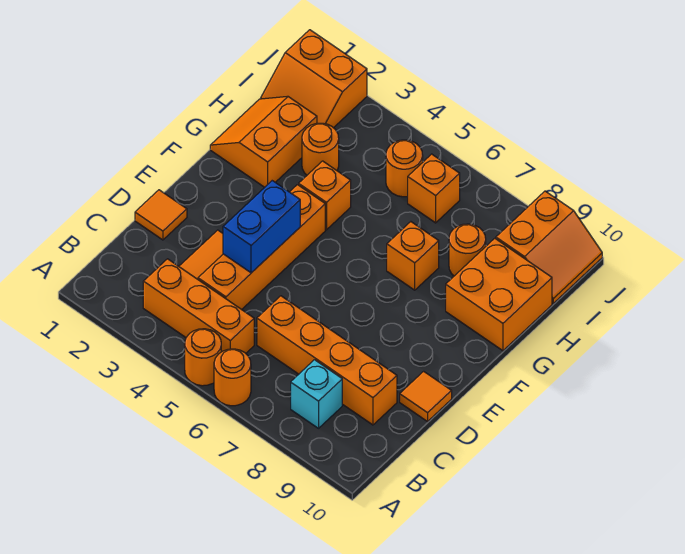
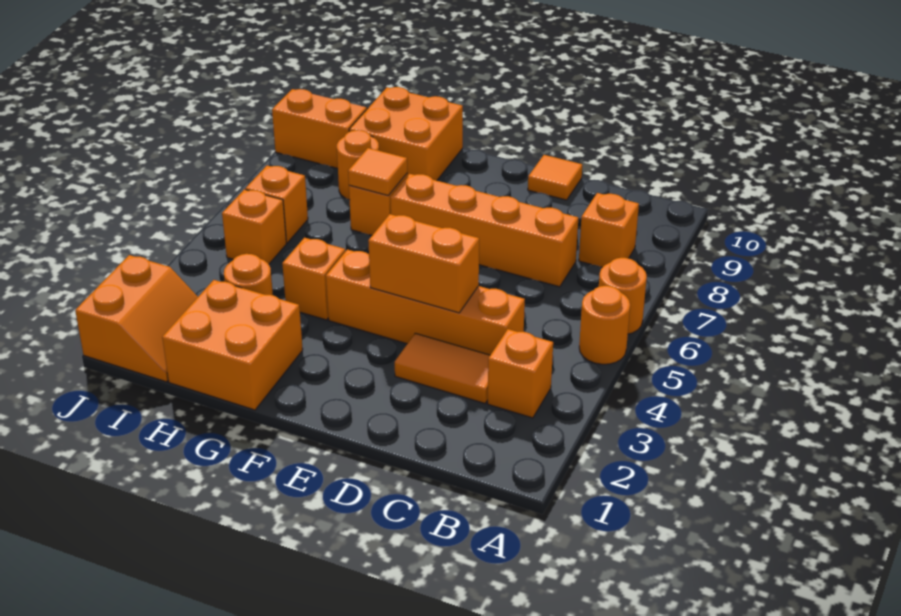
orange 1x3 brick [143,259,254,353] -> orange 1x1 brick [488,329,553,418]
cyan 1x1 brick [291,360,342,428] -> orange 1x1 brick [579,193,639,267]
orange 1x4 brick [257,296,397,425] -> orange 1x4 brick turned to [390,174,578,287]
orange 1x1 tile [135,190,187,240] -> orange 1x1 tile moved to [348,148,407,196]
blue 1x2 brick [223,181,300,273] -> orange 1x2 brick [368,214,479,313]
orange 2x2 slope [210,96,317,187] -> orange 2x2 brick [162,280,303,410]
orange 1x1 round brick [386,140,423,197] -> orange 1x1 brick [222,189,286,264]

